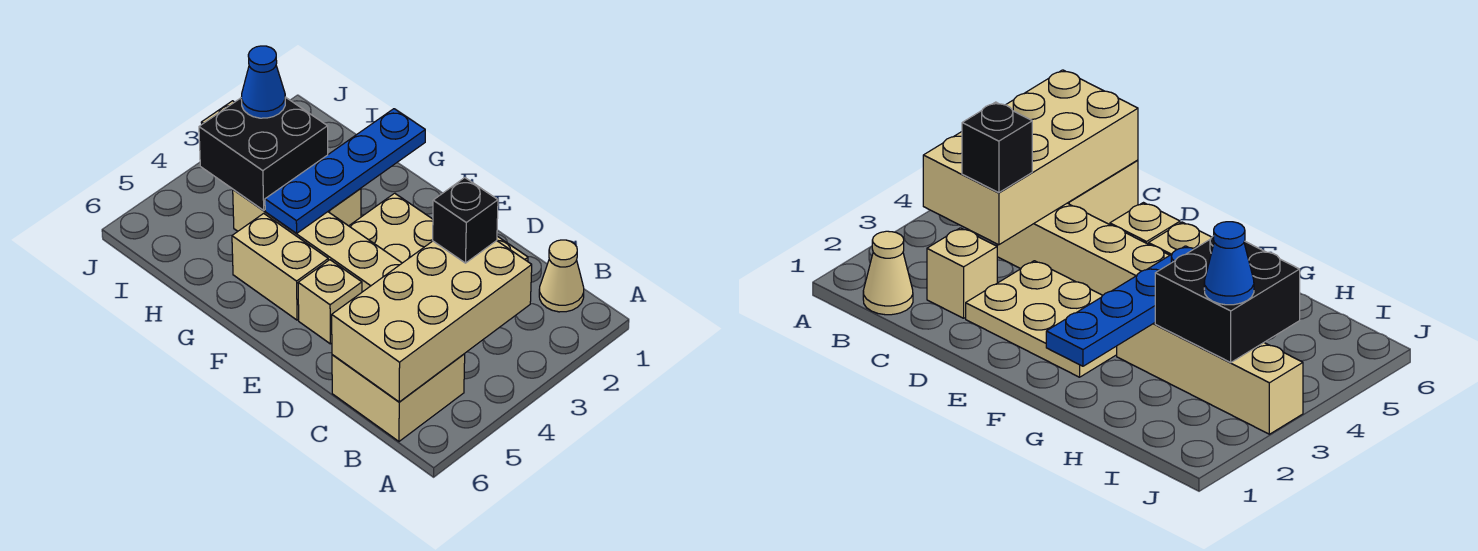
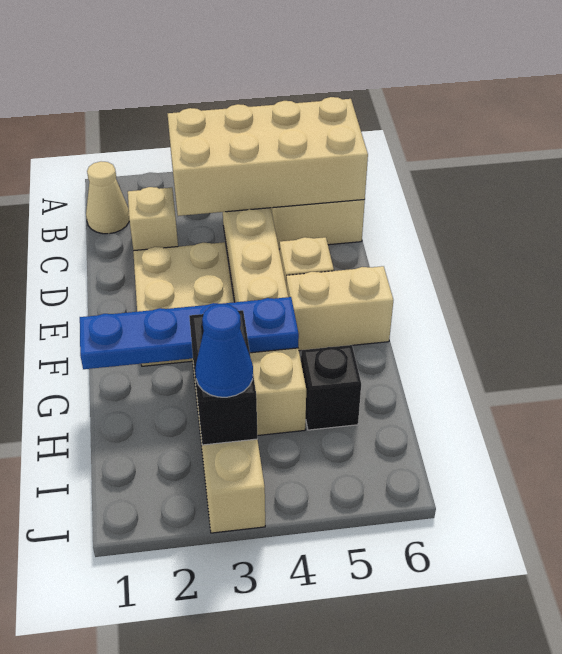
black 1x1 brick [433,178,498,263] -> black 1x1 brick moved to [301,345,361,430]
tan 1x2 brick [232,213,328,320] -> tan 1x2 brick turned to [286,266,393,351]
black 2x2 brick [199,97,328,211] -> black 1x2 brick [189,310,258,445]

